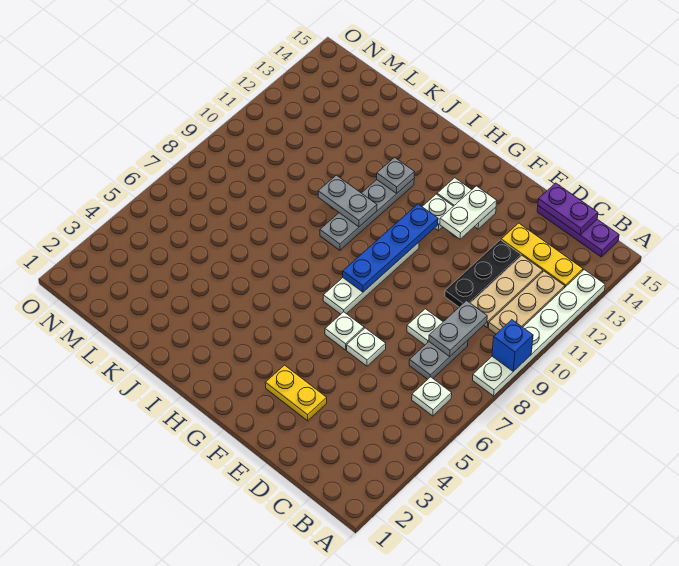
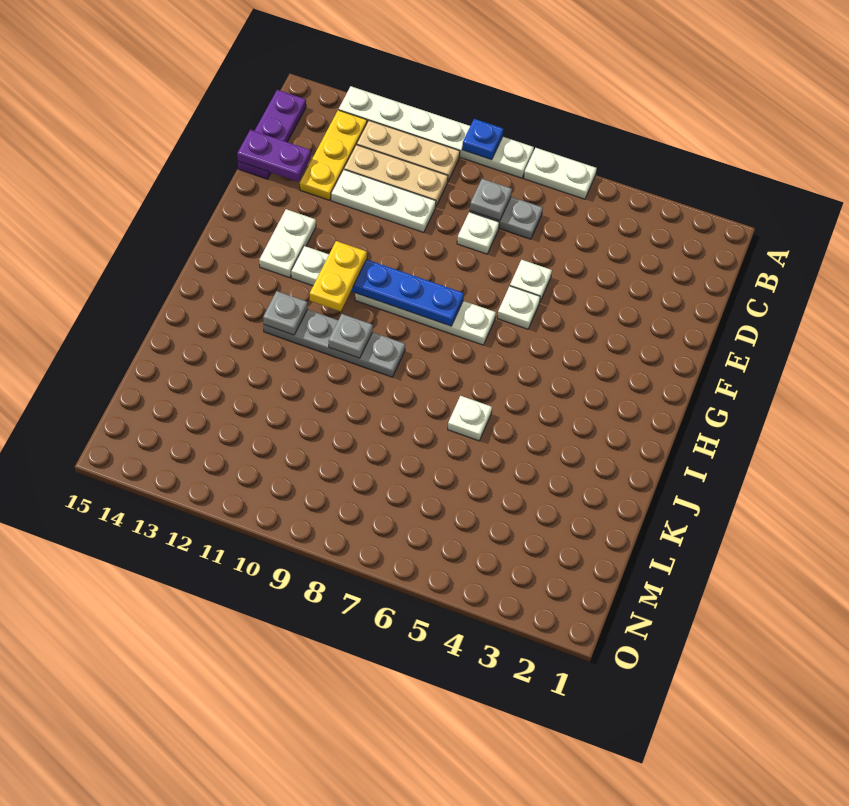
blue 1x1 brick [492,320,533,372] -> blue 1x1 plate [462,119,504,160]
white 1x1 plate [412,377,452,416] -> white 1x1 plate moved to [448,396,492,441]
grey 1x2 plate [429,301,487,356] -> grey 1x1 plate [470,179,512,221]
purple 1x2 plate [538,183,598,235] -> purple 1x2 plate turned to [237,130,311,181]
black 1x3 plate [445,240,521,307] -> white 1x3 plate [331,169,436,232]
yellow 1x2 plate [265,365,327,421] -> yellow 1x2 plate moved to [310,241,367,311]
white 1x2 plate [440,186,497,239] -> white 1x2 plate moved to [524,148,597,199]
grey 1x2 plate [318,175,377,227] -> grey 1x1 plate [329,314,373,358]

